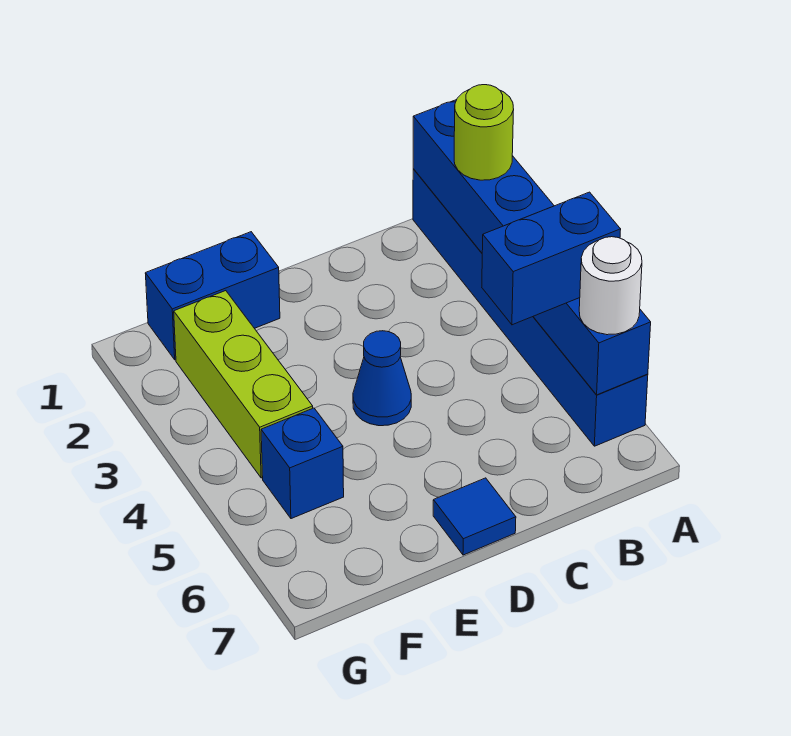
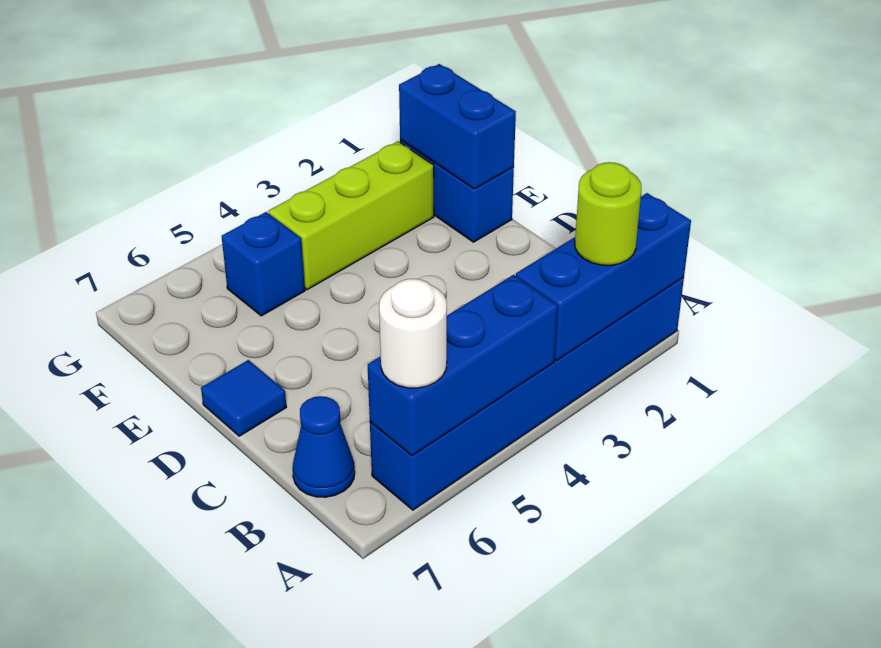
blue 1x2 brick [482,192,621,325] -> blue 1x2 brick moved to [399,64,516,189]
blue 1x1 cone [353,331,411,426] -> blue 1x1 cone moved to [292,396,355,497]

